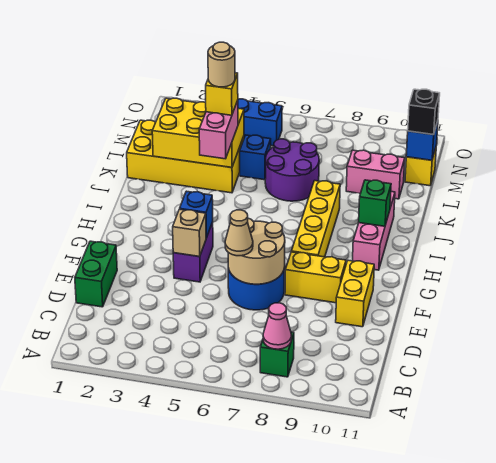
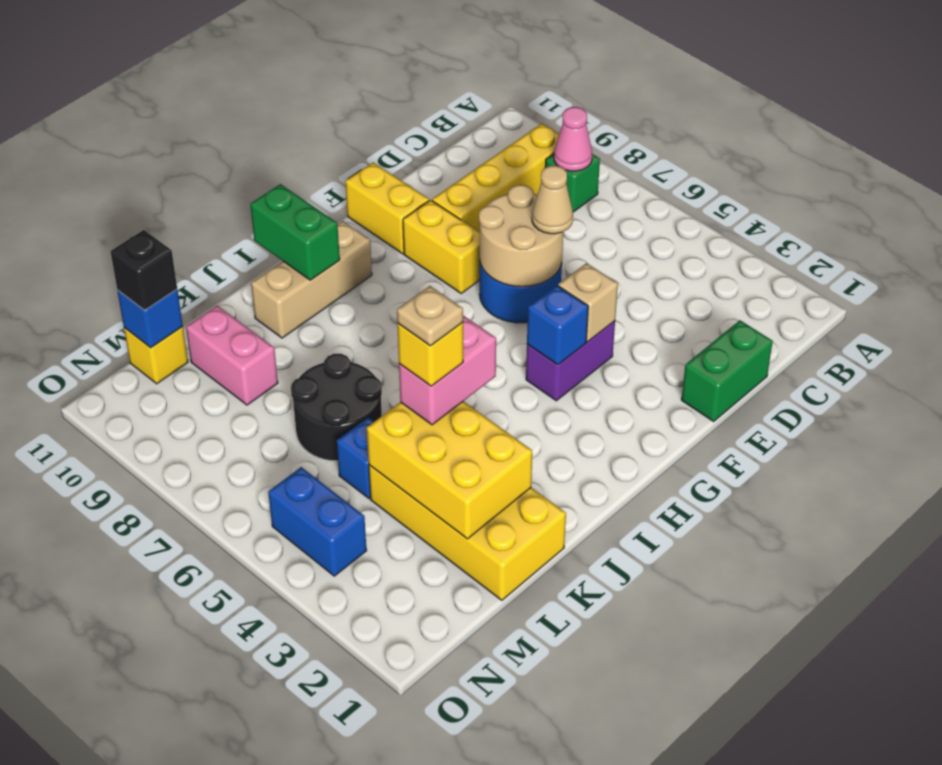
yellow 1x2 brick [336,260,374,327] -> yellow 1x2 brick turned to [345,163,429,254]
yellow 1x4 brick [291,181,340,257] -> yellow 1x4 brick moved to [432,124,559,232]
pink 1x3 brick [353,192,395,270] -> tan 1x3 brick [251,221,372,338]
green 1x1 brick [359,180,391,226] -> green 1x2 brick [250,184,340,280]
tan 1x1 round brick [208,42,235,87] -> tan 1x1 plate [397,286,463,346]
purple 2x2 round brick [265,139,319,201] -> black 2x2 round brick [291,354,382,461]

